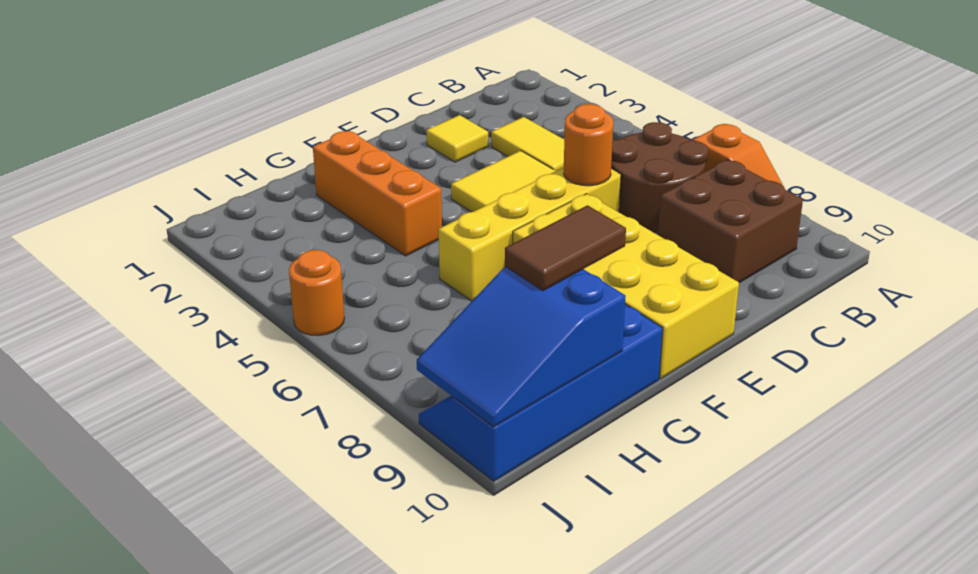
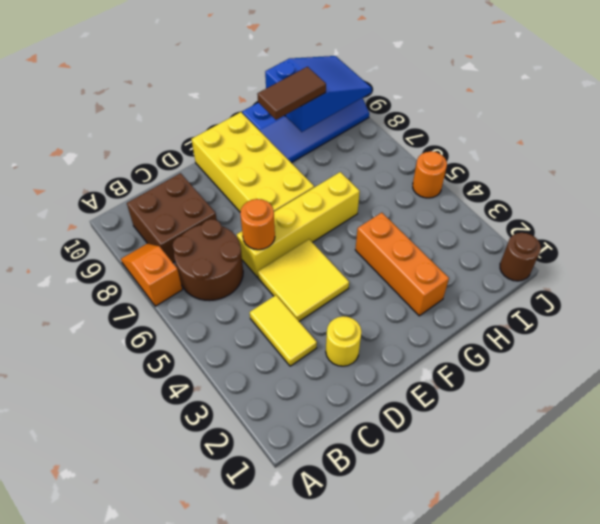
yellow 1x1 tile [426,115,488,162] -> yellow 1x1 round brick [326,316,361,366]
none -> brown 1x1 round brick [500,233,541,281]

